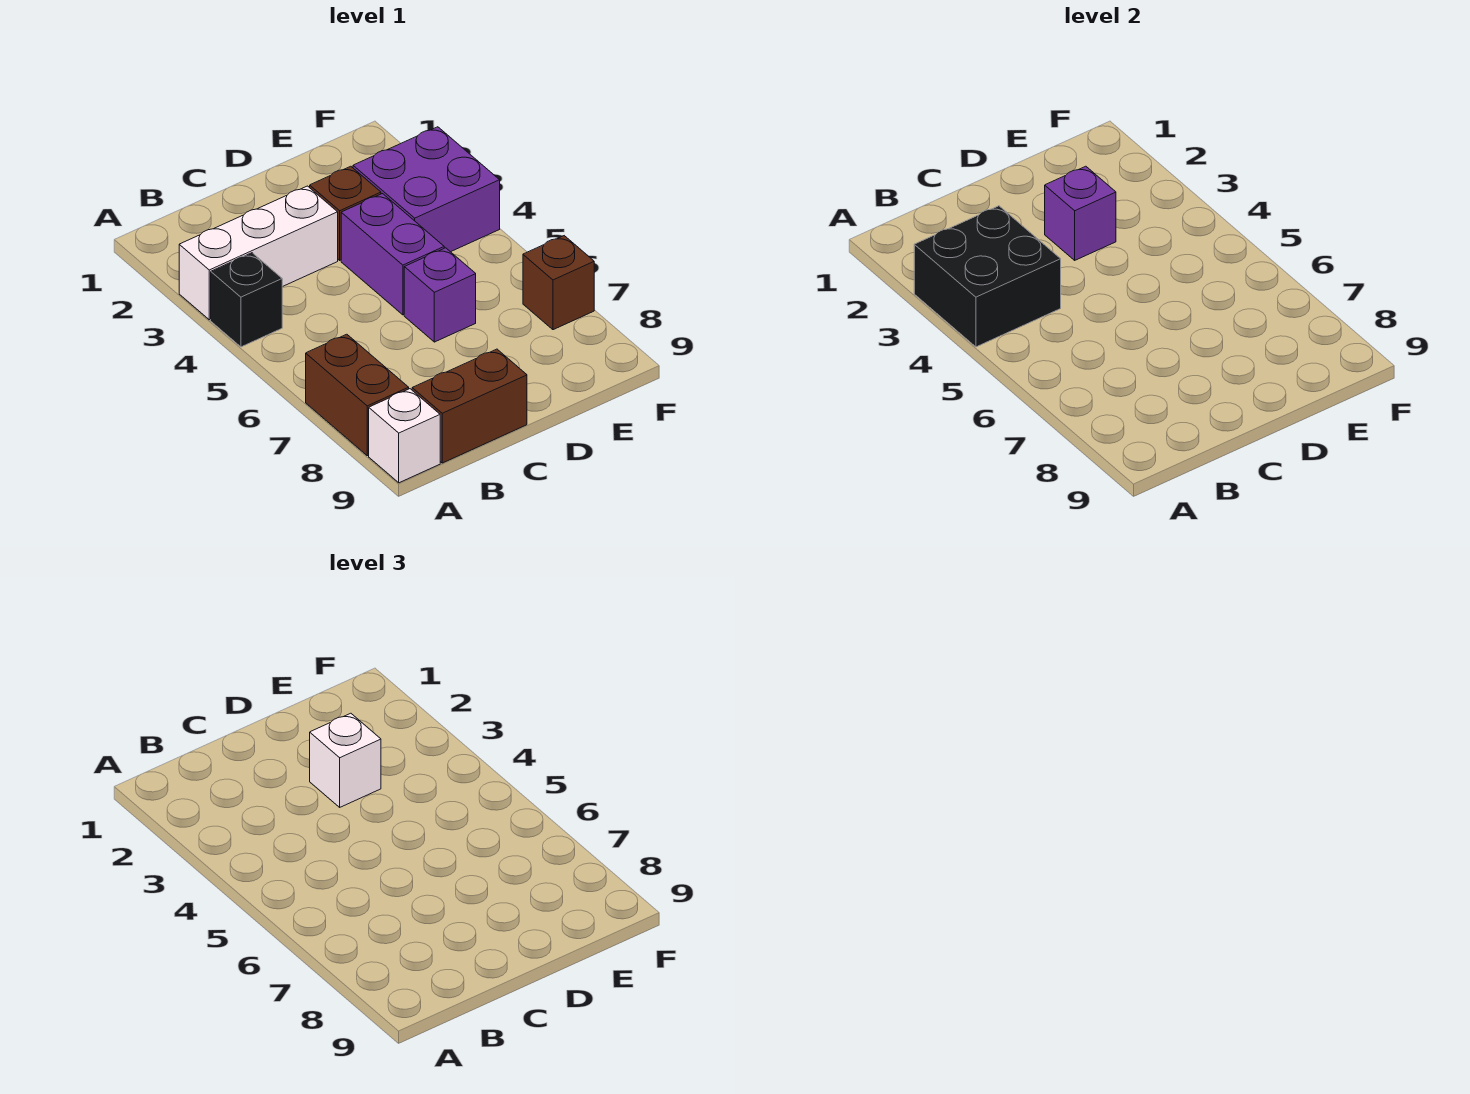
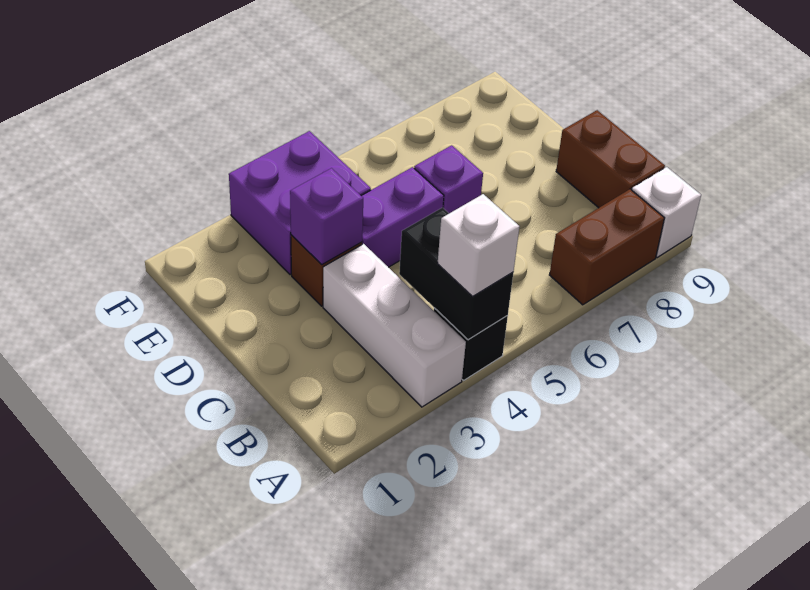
black 2x2 brick [914,206,1061,347] -> black 1x2 brick [399,208,513,340]
white 1x1 brick [310,713,381,807] -> white 1x1 brick moved to [438,194,520,296]
brown 1x1 brick [523,236,594,330] -> none

